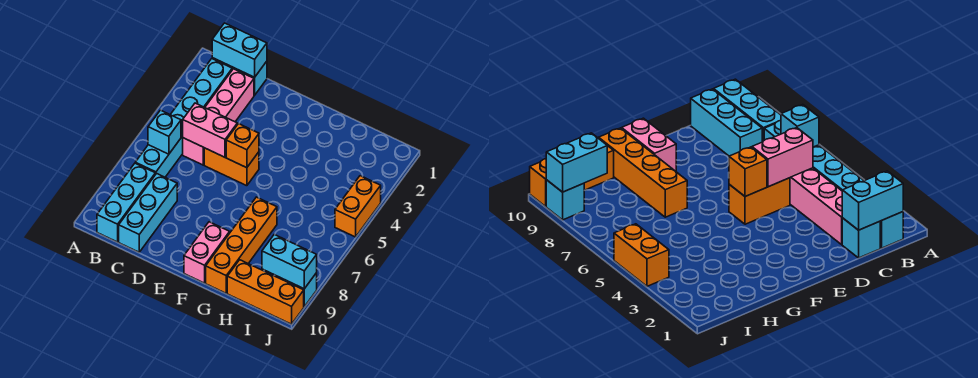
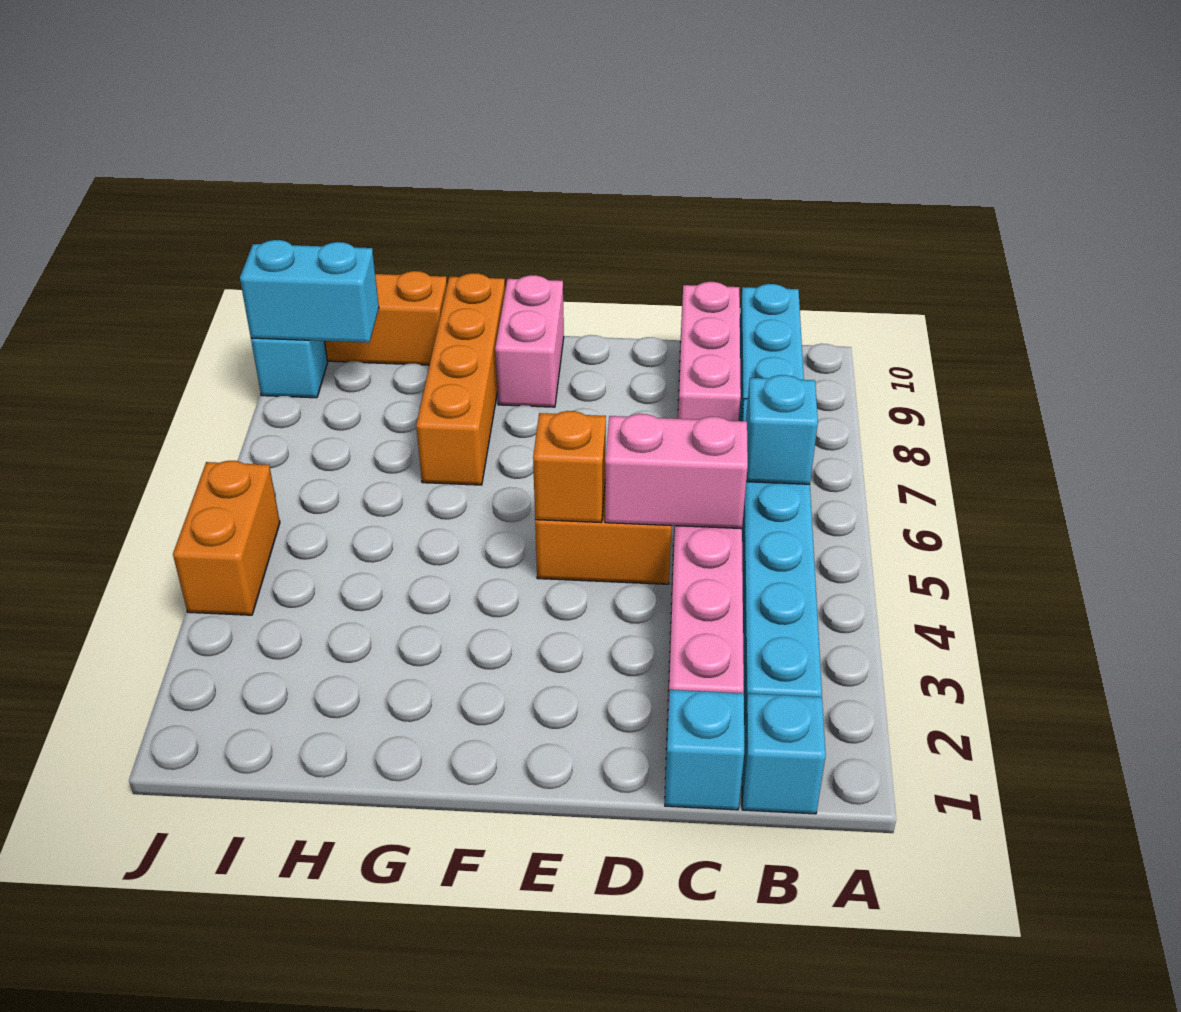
cyan 1x2 brick [212,23,267,77] -> none
cyan 1x3 brick [119,174,177,252] -> pink 1x3 brick [678,282,741,421]

